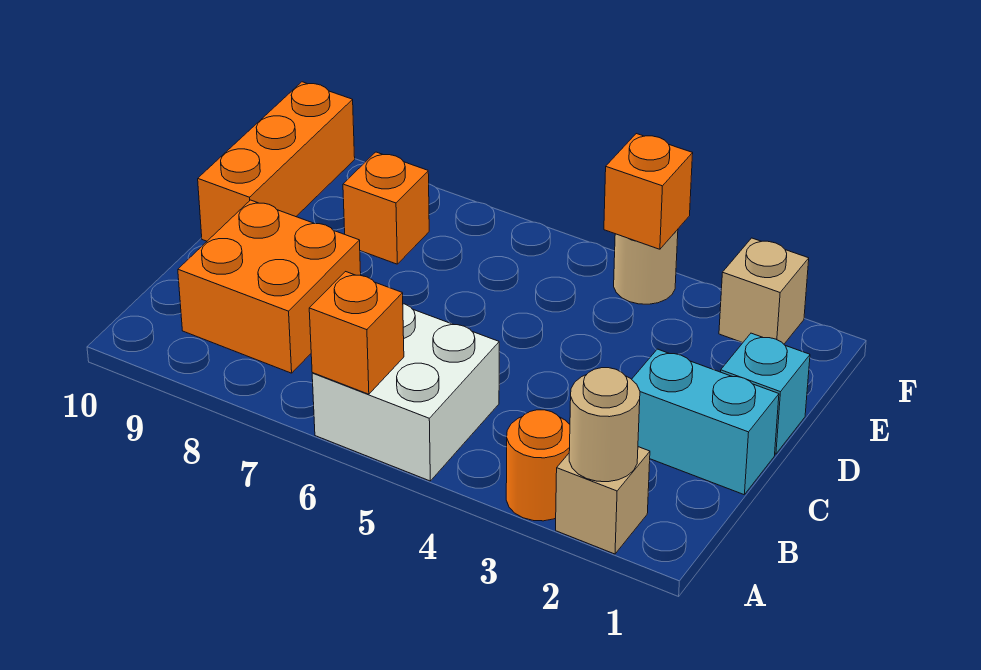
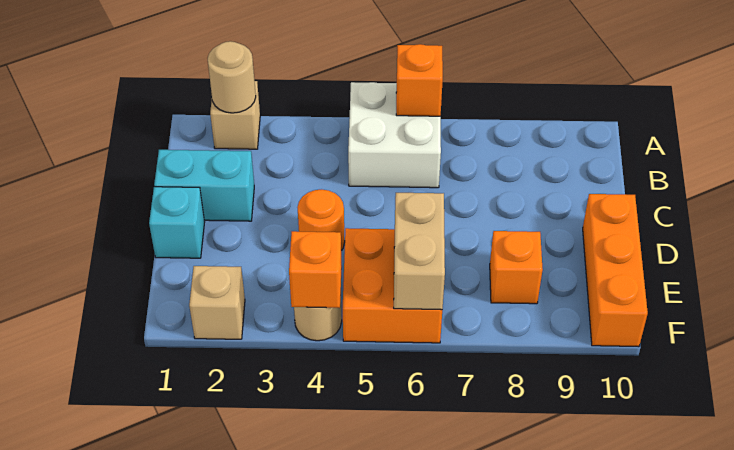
orange 1x1 round brick [506,410,570,521] -> orange 1x1 round brick moved to [297,190,345,251]
orange 2x2 brick [178,200,361,373] -> orange 2x2 brick moved to [343,228,442,343]
none -> tan 1x2 brick [394,193,445,310]

